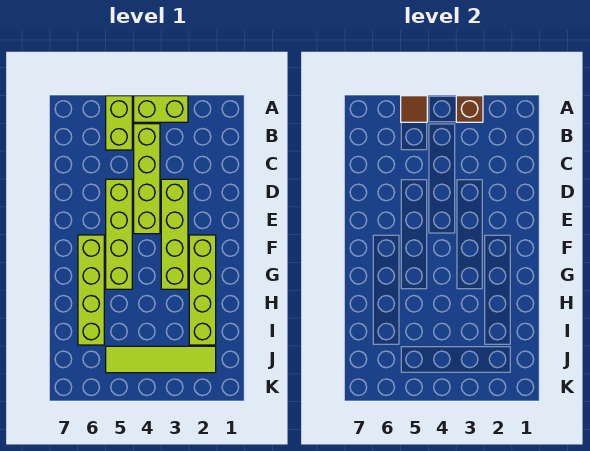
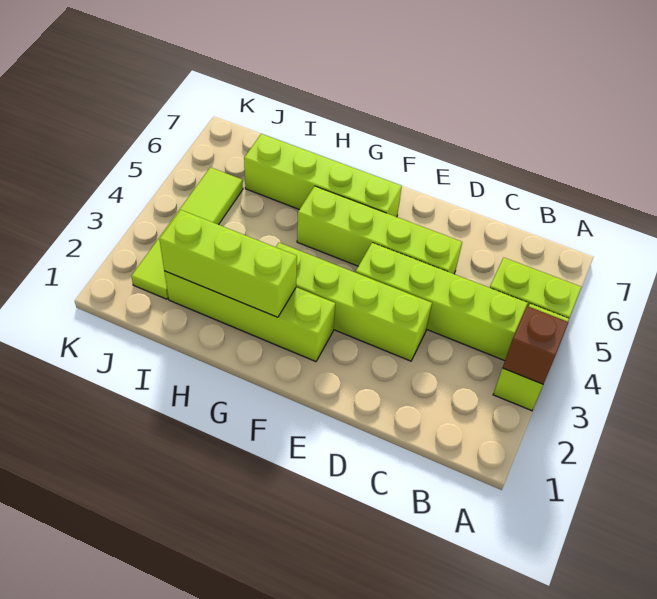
brown 1x1 tile [401,96,427,122] -> none
none -> lime 1x3 brick [159,210,297,317]

